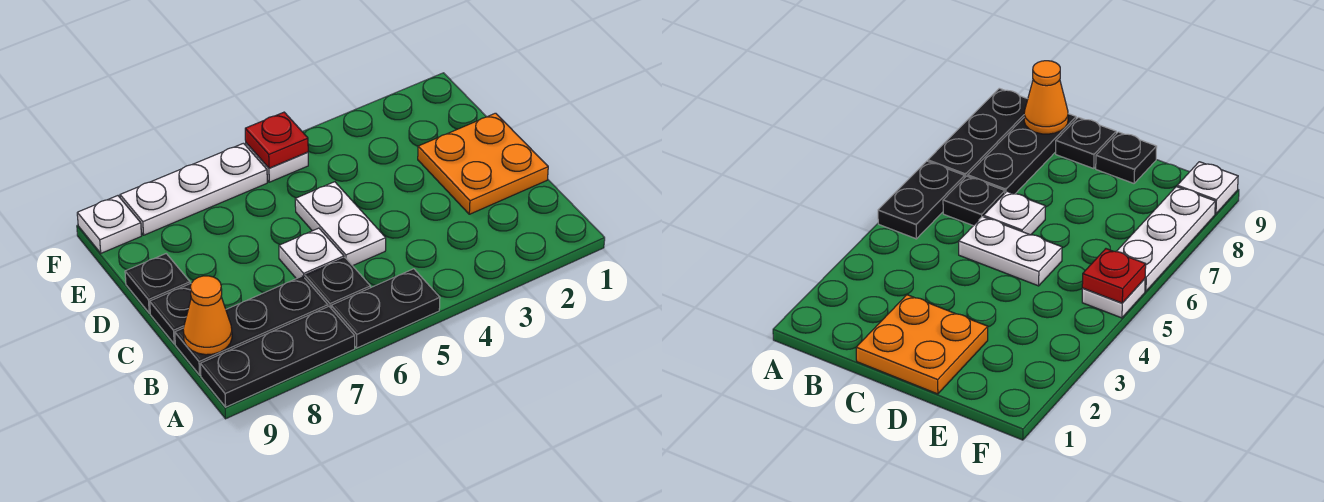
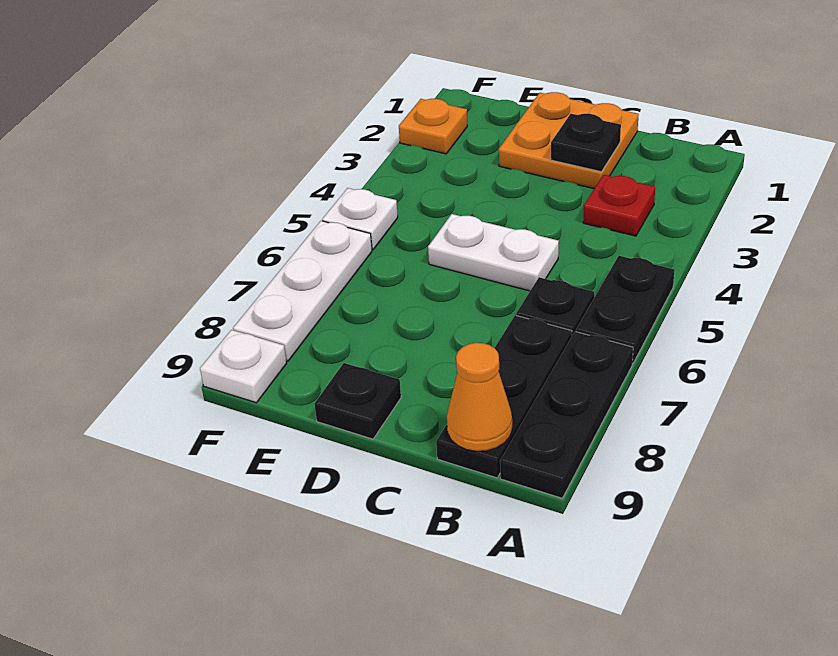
white 1x1 plate [279,228,344,279] -> none
black 1x1 plate [150,284,191,344] -> black 1x1 plate moved to [551,114,621,172]
none -> orange 1x1 plate [399,99,467,154]
red 1x1 plate [245,112,308,168] -> red 1x1 plate moved to [583,175,655,236]

